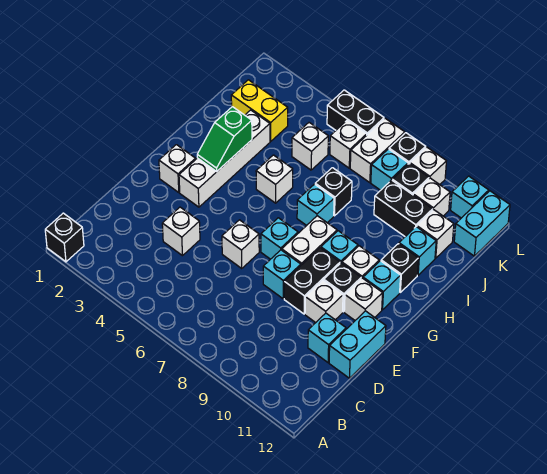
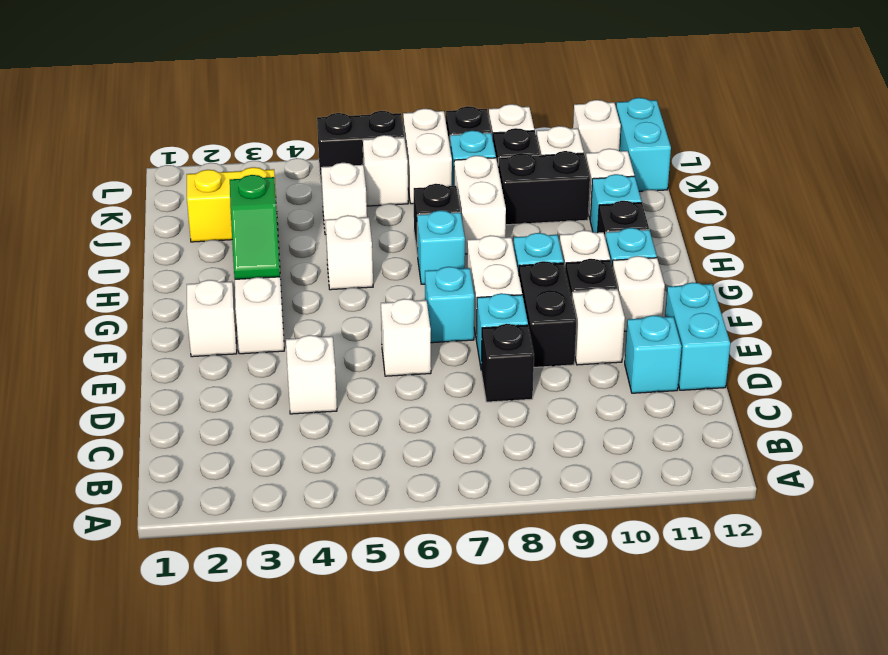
black 1x1 brick [45,213,84,262] -> black 1x1 brick moved to [481,324,534,402]
none -> white 1x2 brick [454,156,506,254]
cyan 1x1 brick [451,176,489,218] -> white 1x1 brick [573,100,621,159]

